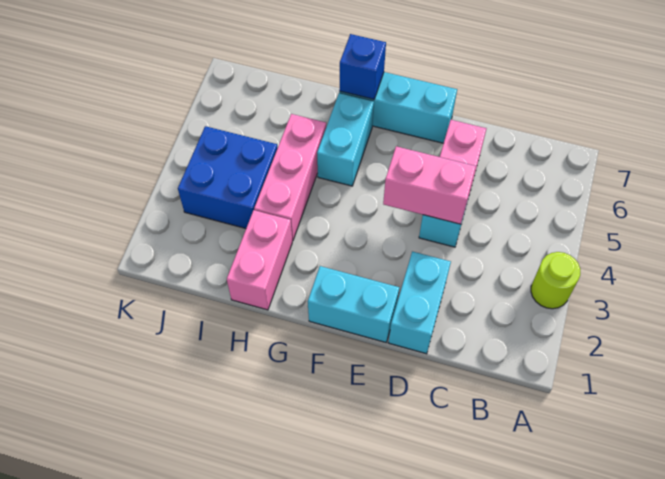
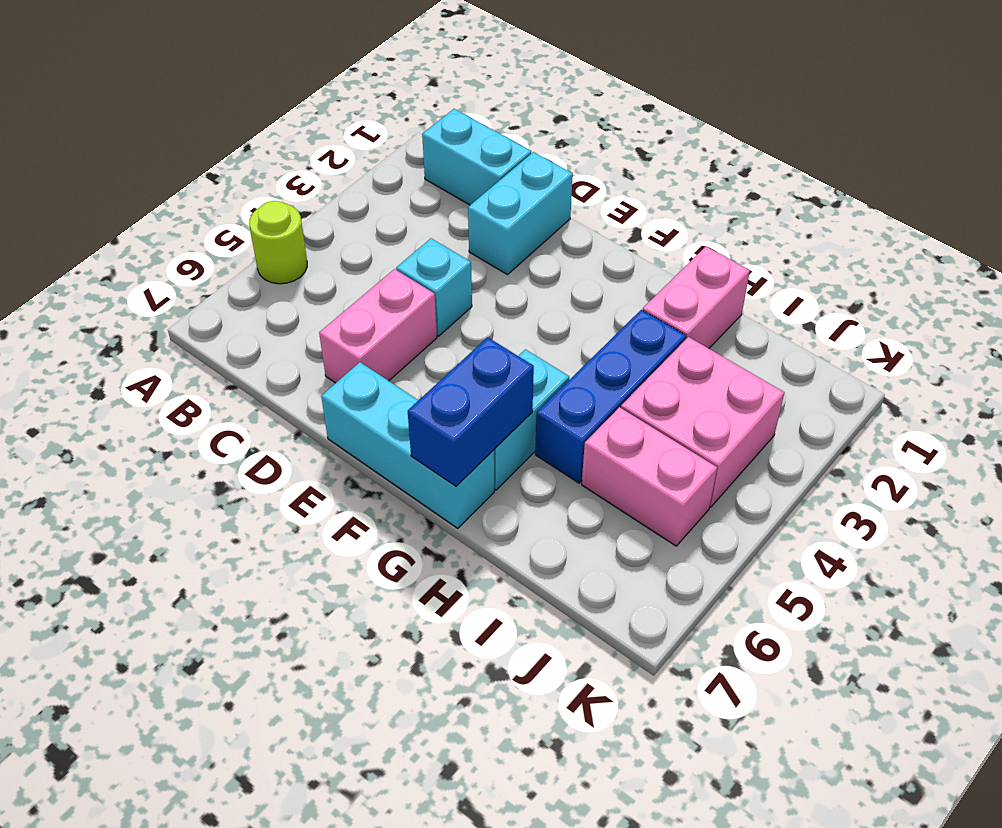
lime 1x1 round brick [531,252,580,309] -> lime 1x1 round brick moved to [249,201,307,284]
pink 1x2 brick [383,146,476,224] -> pink 1x2 brick moved to [582,407,717,546]
cyan 1x2 brick [308,266,399,342] -> cyan 1x2 brick moved to [422,109,531,205]
blue 1x1 brick [339,34,386,99] -> blue 1x2 brick [408,337,534,486]
pink 1x3 brick [254,114,326,241] -> blue 1x3 brick [535,310,686,483]
blue 2x2 brick [178,126,277,228] -> pink 2x2 brick [621,337,785,507]

